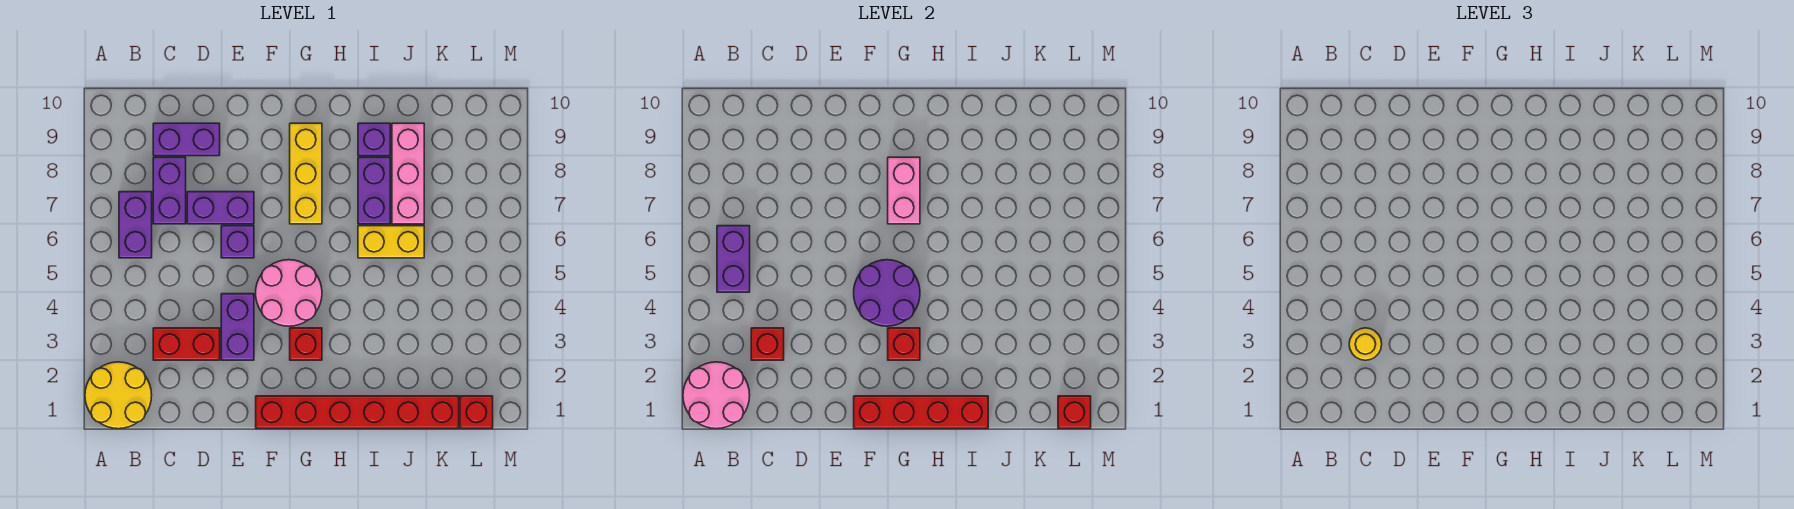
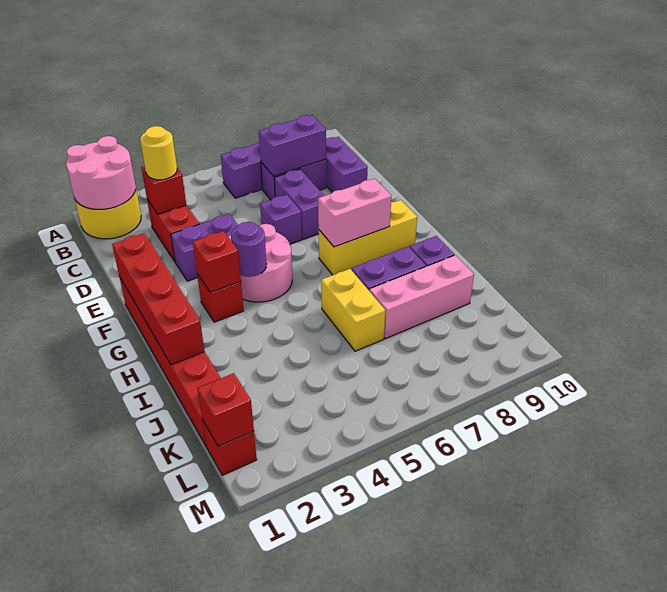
purple 1x2 brick [717,226,750,292] -> purple 1x2 brick moved to [259,115,326,176]
purple 2x2 round brick [854,260,920,326] -> purple 1x1 round brick [231,222,267,277]

